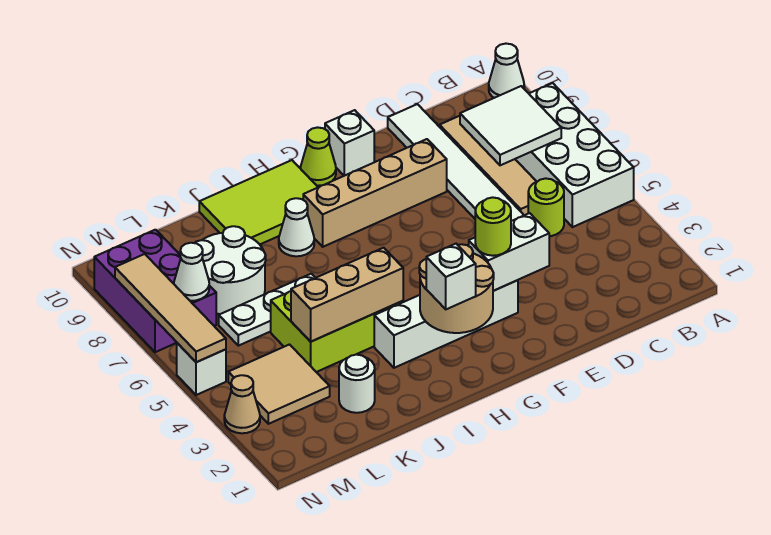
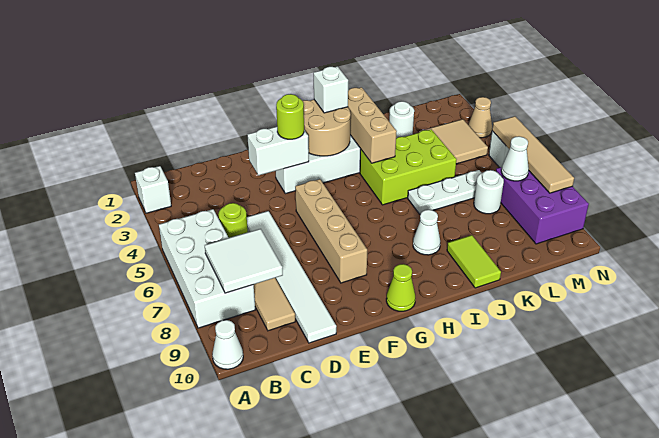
tan 1x4 brick [303,139,447,247] -> tan 1x4 brick turned to [295,179,367,283]
white 1x1 brick [325,110,374,176] -> white 1x1 brick moved to [135,166,171,213]
lime 2x3 tile [199,160,318,244] -> lime 1x2 tile [447,235,501,288]
tan 1x3 brick [291,248,403,342] -> tan 1x3 brick turned to [348,87,397,163]
white 2x2 round brick [195,226,266,314] -> white 1x1 round brick [474,170,504,214]

